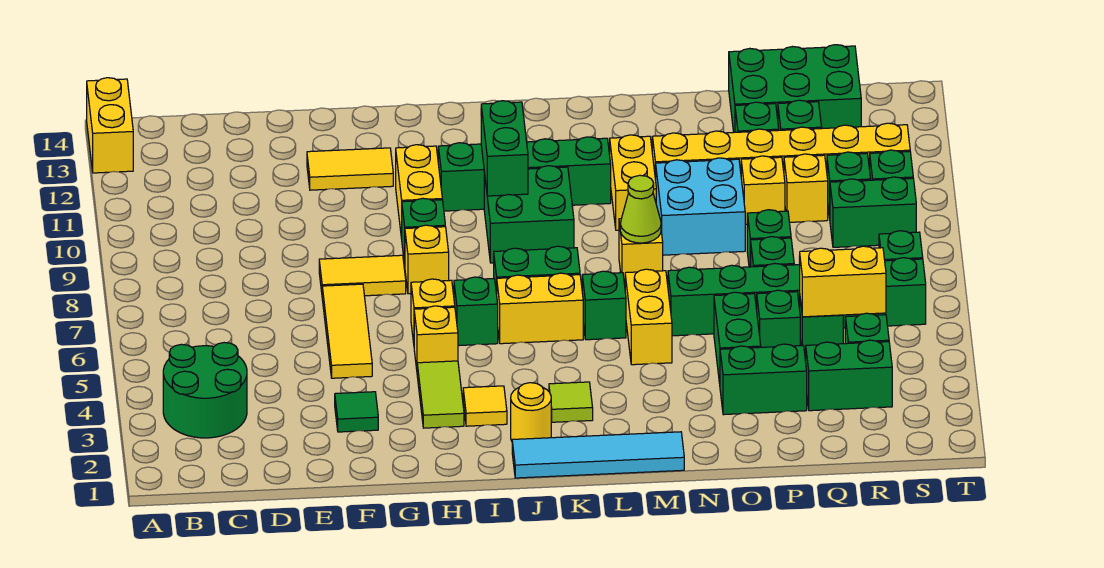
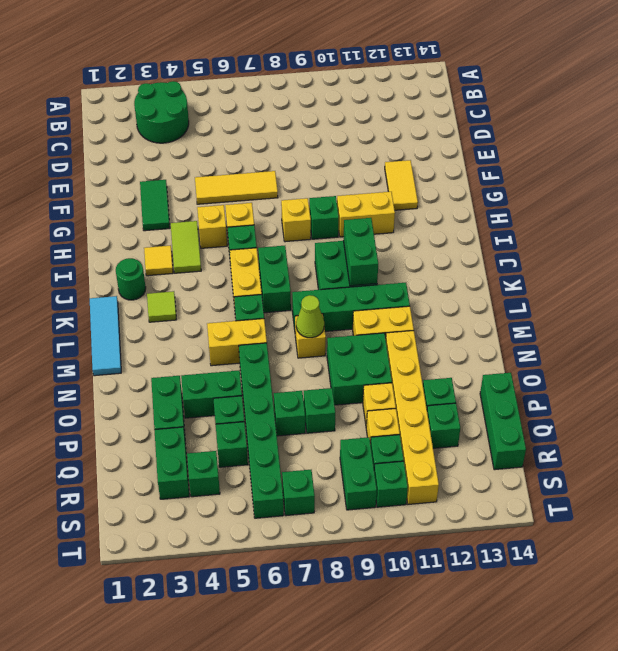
yellow 1x2 brick [87,78,133,173] -> none
green 1x1 tile [335,392,378,432] -> green 1x2 tile [140,180,170,231]
yellow 1x2 tile [319,255,406,296] -> none
lime 1x2 tile [417,361,464,428] -> lime 1x2 tile turned to [171,221,201,273]
green 1x4 brick [438,137,611,211] -> green 1x4 brick turned to [292,283,410,331]
cyan 1x4 tile [512,432,684,478] -> cyan 1x3 tile [90,296,121,376]
yellow 1x1 round brick [511,383,551,441] -> green 1x1 round brick [116,258,146,300]
green 1x2 brick [481,101,528,196] -> green 1x2 brick turned to [343,218,378,286]
cyan 2x2 brick [656,158,745,255] -> green 2x2 brick [327,333,392,405]
green 2x3 brick [729,45,861,132] -> green 1x3 brick [480,373,526,470]
yellow 1x2 brick [800,246,886,317] -> none

